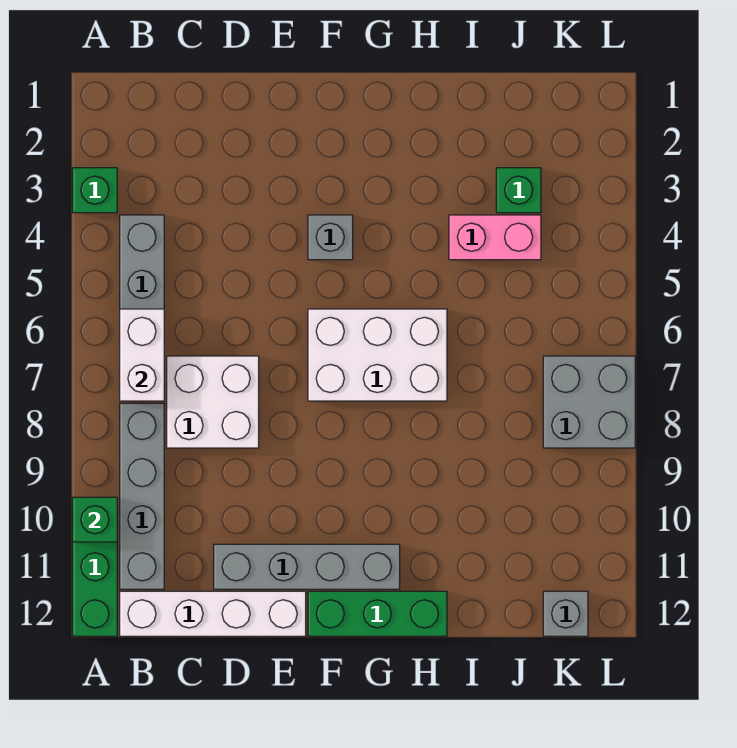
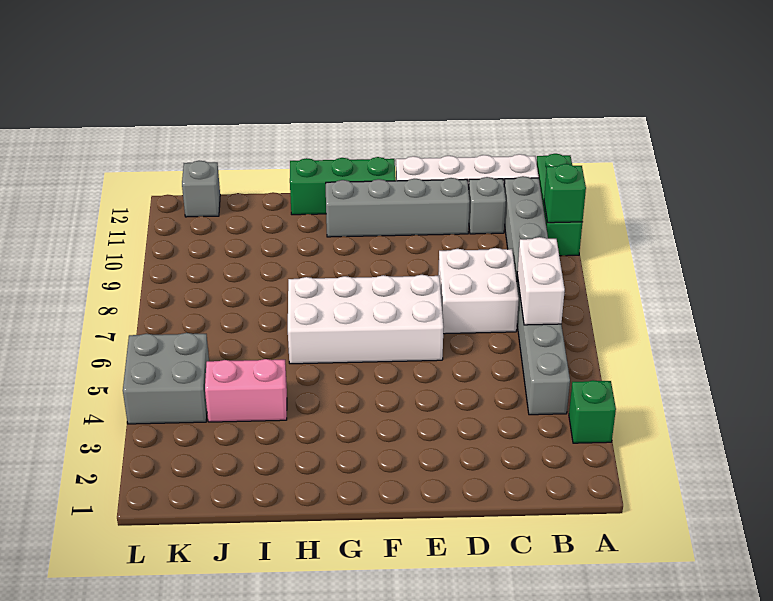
grey 1x1 brick [308,215,353,260] -> grey 1x1 brick moved to [469,177,506,234]
white 2x3 brick [308,309,447,401] -> white 2x4 brick [288,275,443,364]
green 1x1 brick [496,168,541,213] -> none
grey 2x2 brick [543,356,635,448] -> grey 2x2 brick moved to [123,333,209,424]

